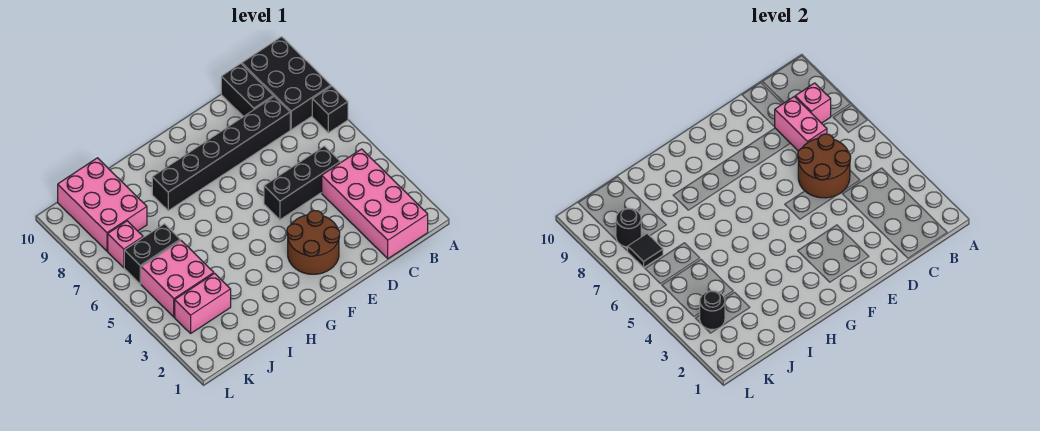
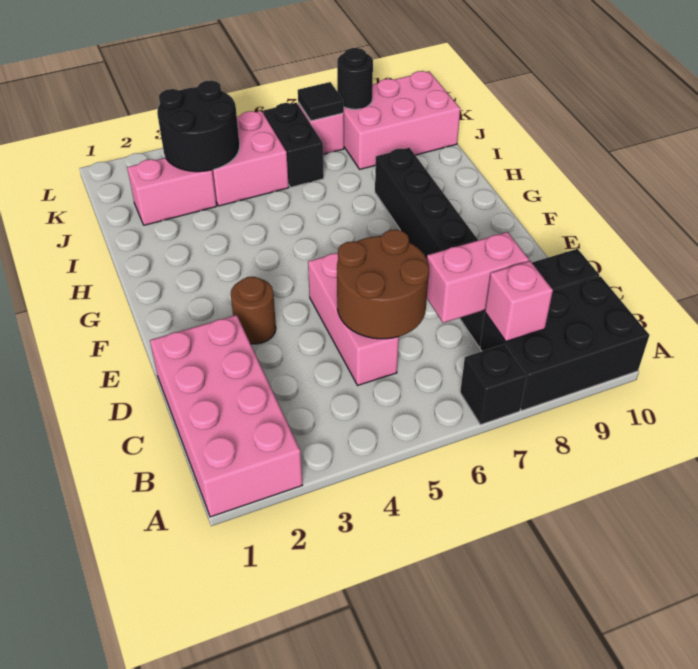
pink 2x4 brick [322,149,428,259] -> pink 2x4 brick turned to [150,315,302,517]
black 1x3 brick [264,146,340,220] -> pink 1x3 brick [308,253,399,385]
brown 2x2 round brick [287,211,340,274] -> brown 1x1 round brick [231,277,276,344]
pink 1x2 brick [175,273,231,333] -> pink 1x2 brick turned to [127,158,217,225]
black 1x1 round brick [700,291,725,329] -> black 2x2 round brick [157,80,240,172]

